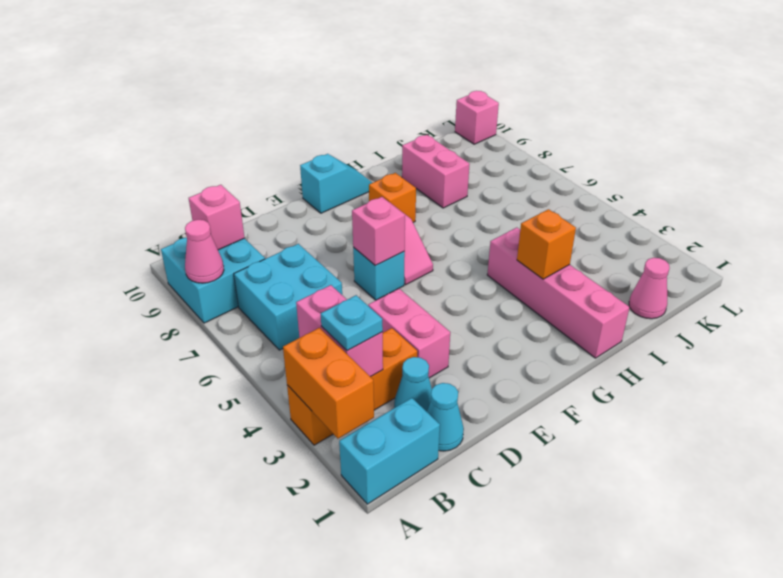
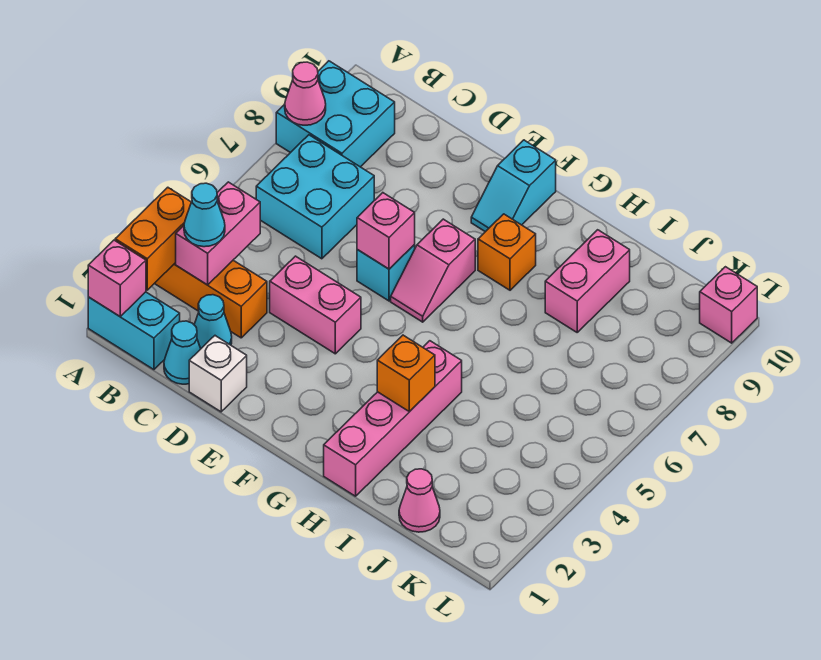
cyan 1x1 plate [321,295,383,351] -> cyan 1x1 cone [184,183,225,247]
pink 1x1 brick [189,185,245,250] -> pink 1x1 brick moved to [88,240,146,316]
none -> white 1x1 brick [189,336,247,412]
pink 1x2 brick [368,289,450,378] -> pink 1x2 brick turned to [270,256,361,354]
cyan 1x2 slope [300,154,372,213] -> cyan 1x2 slope turned to [471,140,556,232]

